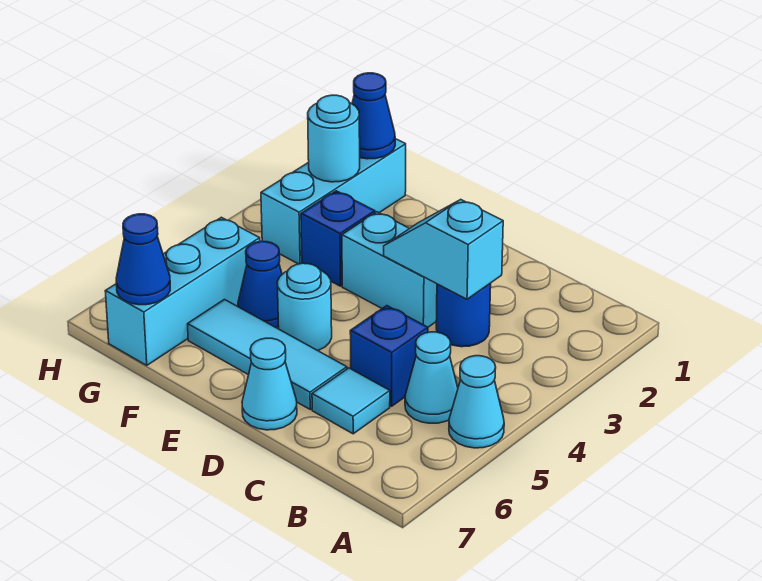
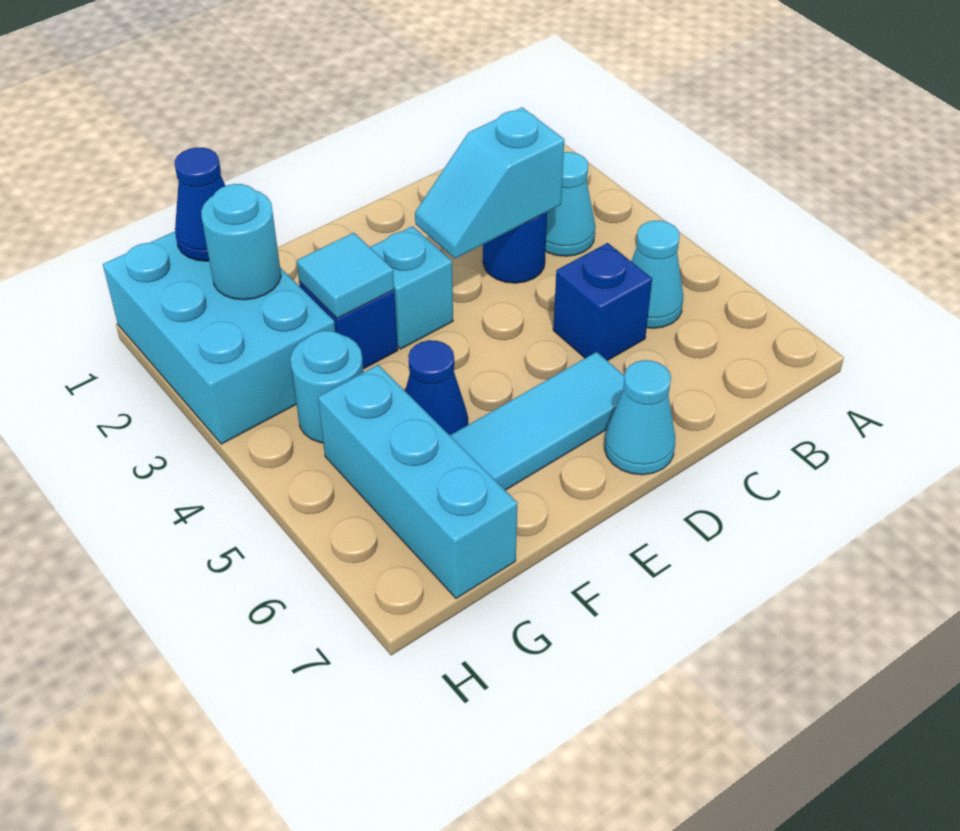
cyan 1x1 cone [449,356,504,448] -> cyan 1x1 cone moved to [546,152,595,256]
cyan 1x1 tile [312,368,390,434] -> cyan 1x1 tile moved to [296,233,394,319]
cyan 1x2 brick [342,212,437,327] -> cyan 1x1 brick [370,226,453,349]
cyan 1x1 round brick [277,263,332,351] -> cyan 1x1 round brick moved to [290,331,363,443]
cyan 1x3 brick [261,139,406,264] -> cyan 2x3 brick [103,231,335,444]
blue 1x1 cone [116,214,170,305] -> none

